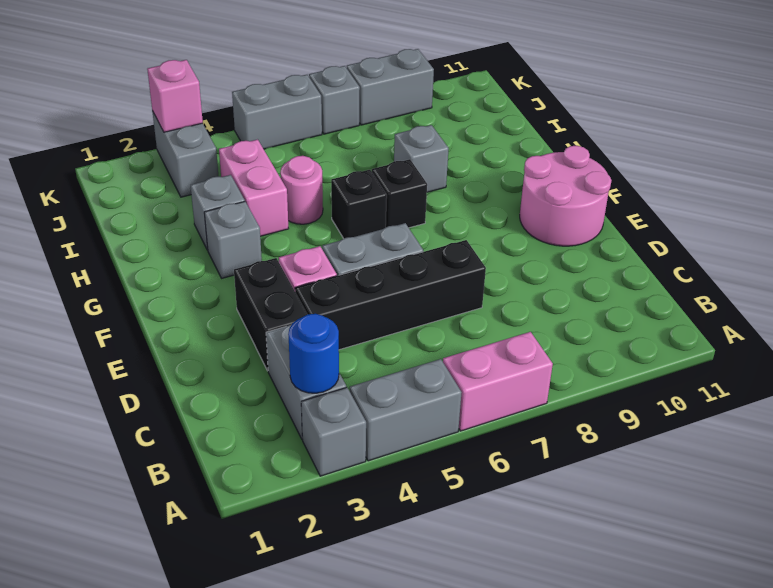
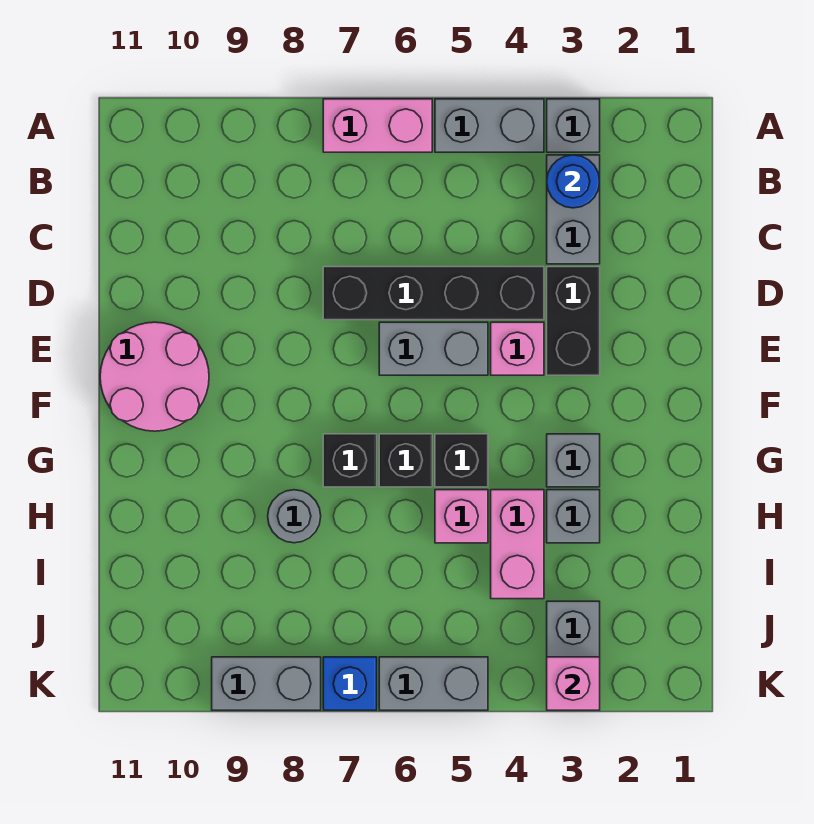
none -> black 1x1 brick [435,434,488,487]
pink 1x1 round brick [280,156,323,224] -> pink 1x1 brick [435,490,488,543]
grey 1x1 brick [394,125,449,192] -> grey 1x1 round brick [268,490,321,543]
grey 1x1 brick [309,66,360,134] -> blue 1x1 brick [323,657,377,710]

